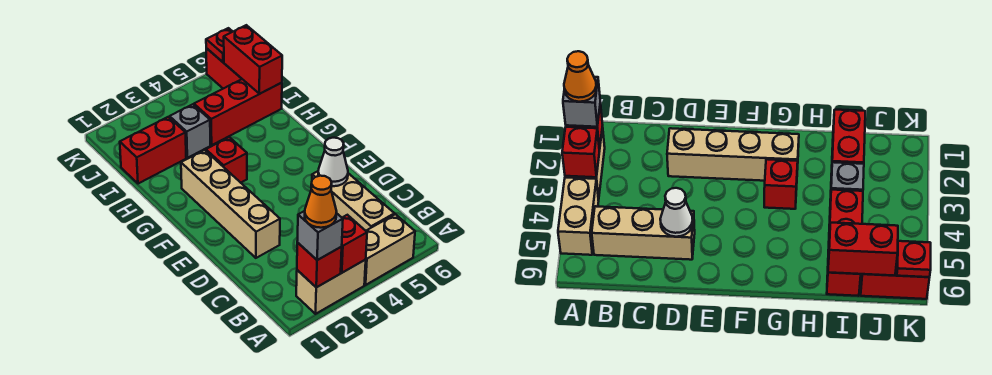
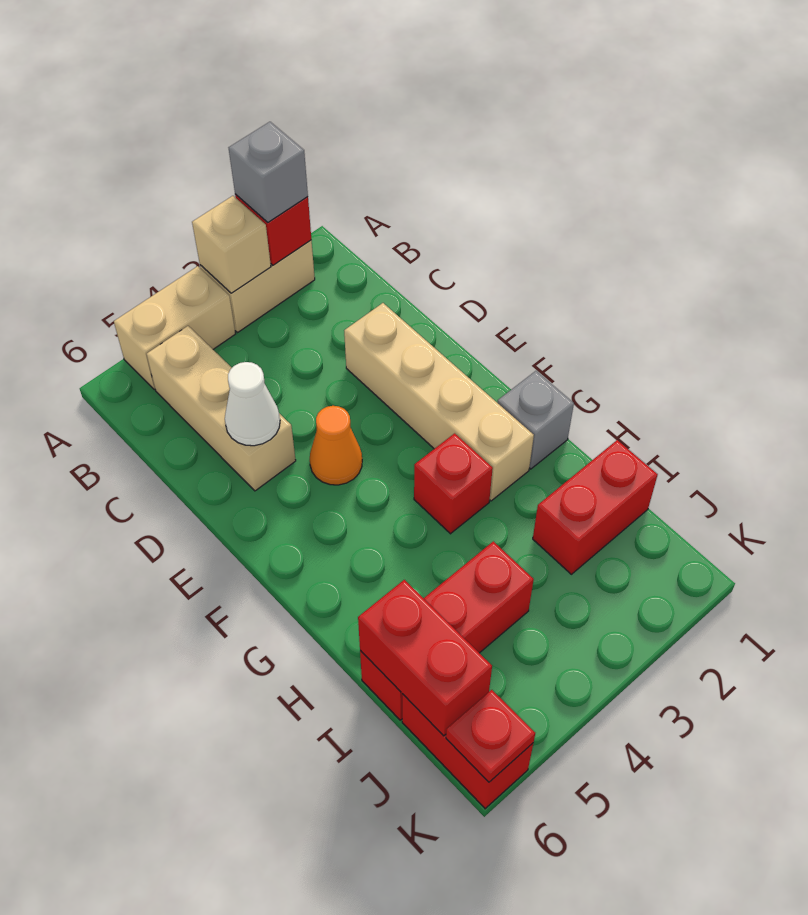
orange 1x1 cone [305,176,337,228] -> orange 1x1 cone moved to [310,406,362,485]
red 1x1 brick [341,215,367,273] -> tan 1x1 brick [192,196,271,293]
grey 1x1 brick [170,104,210,158] -> grey 1x1 brick moved to [498,371,574,469]

